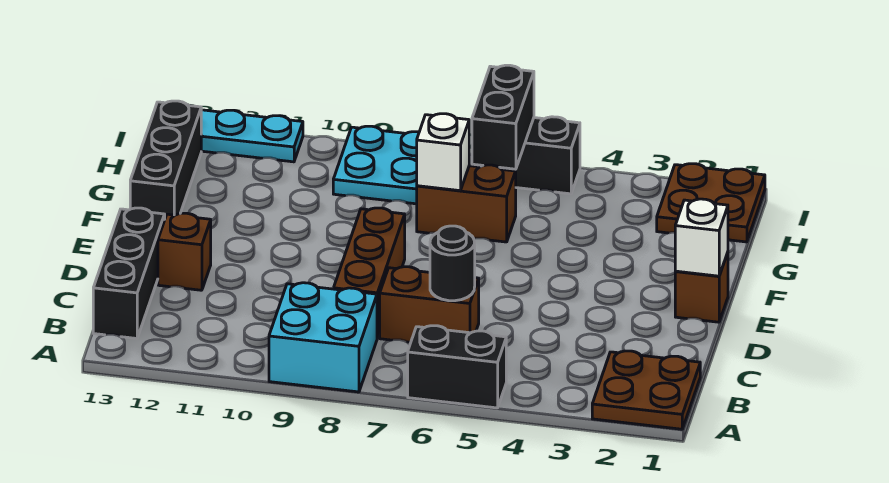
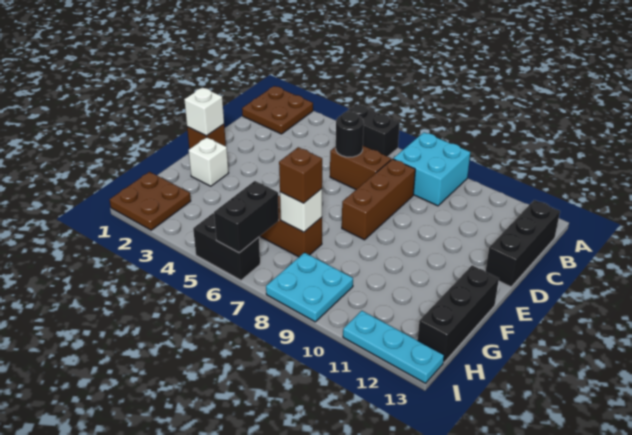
brown 1x1 brick [158,213,211,290] -> brown 1x1 brick moved to [279,147,322,203]
none -> white 1x1 brick [189,137,228,186]

